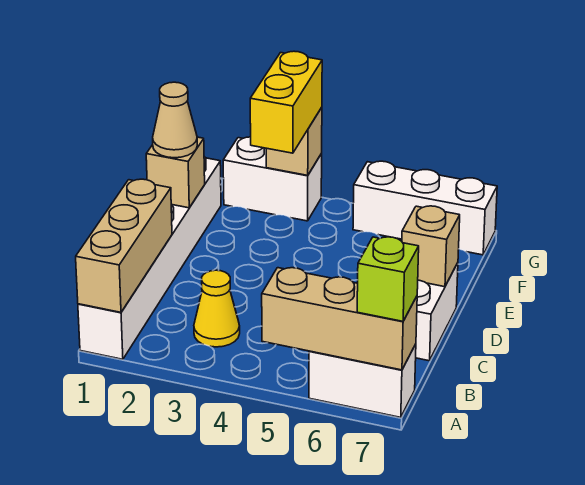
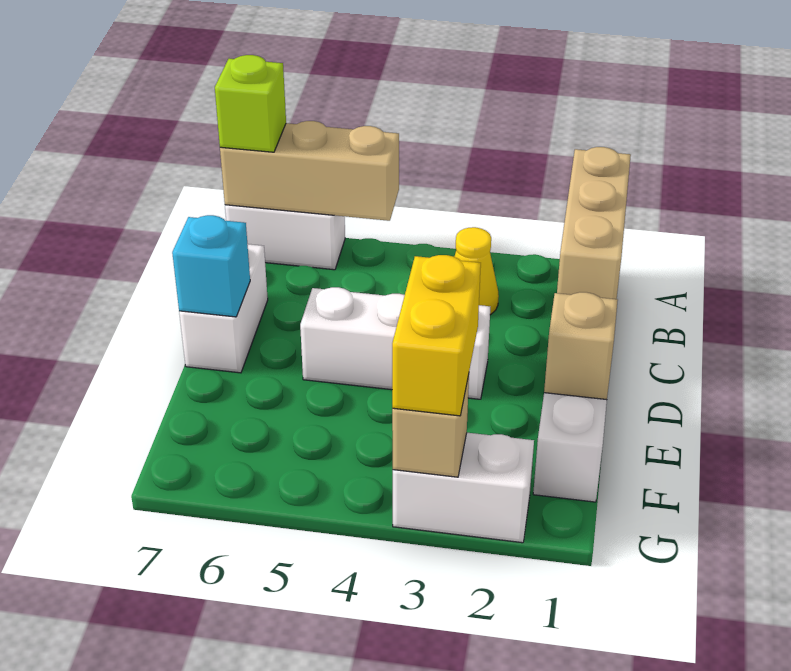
tan 1x1 brick [402,206,460,287] -> cyan 1x1 brick [172,215,250,317]
tan 1x1 cone [153,82,197,158] -> none
white 1x3 brick [353,161,497,255] -> white 1x3 brick moved to [300,287,490,399]

